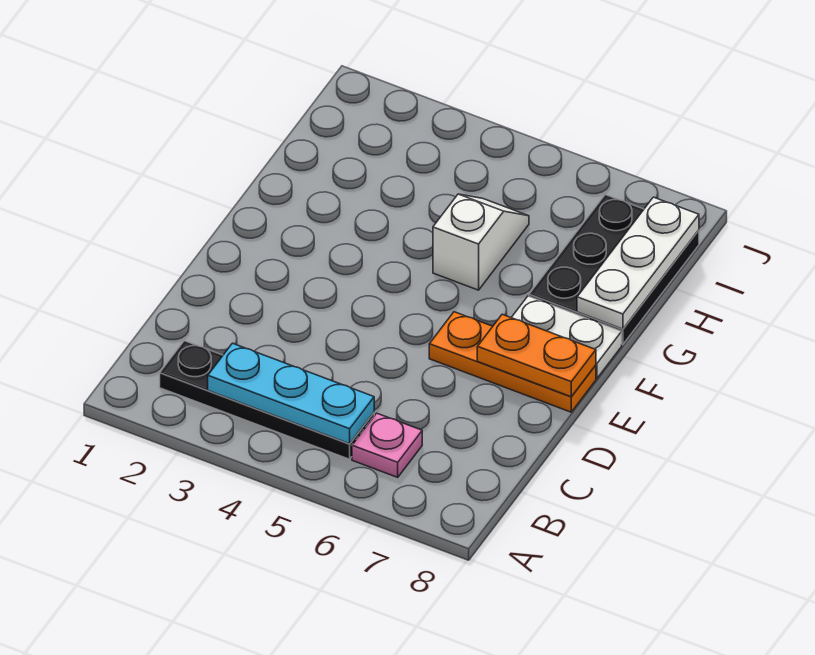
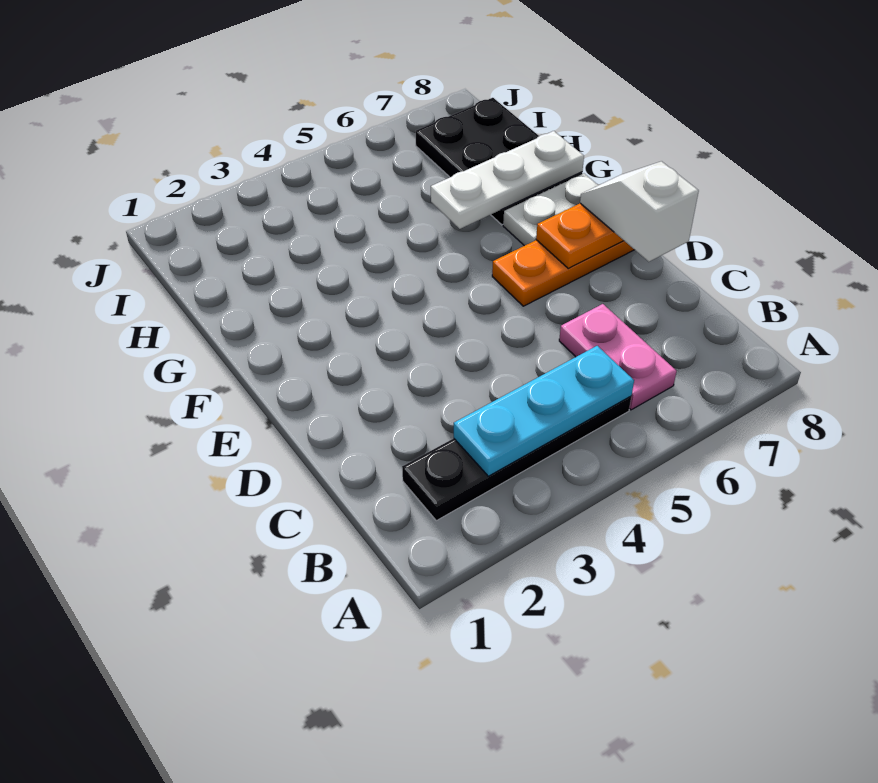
pink 1x1 plate [352,413,422,477] -> pink 1x2 plate [559,304,677,410]
white 1x2 slope [433,194,529,290] -> white 1x2 slope moved to [580,161,699,262]
white 1x3 plate [577,197,699,329] -> white 1x3 plate turned to [431,131,584,229]

